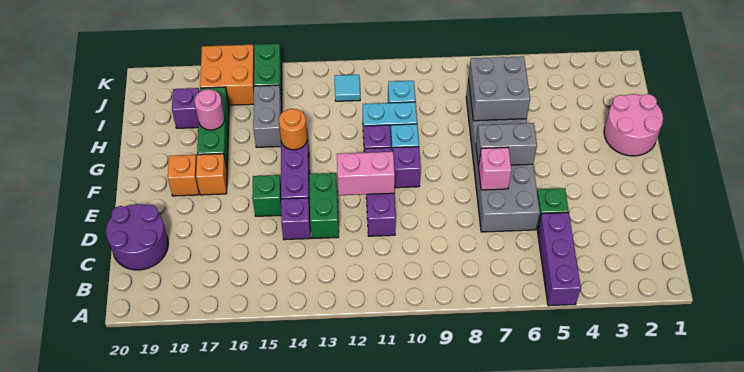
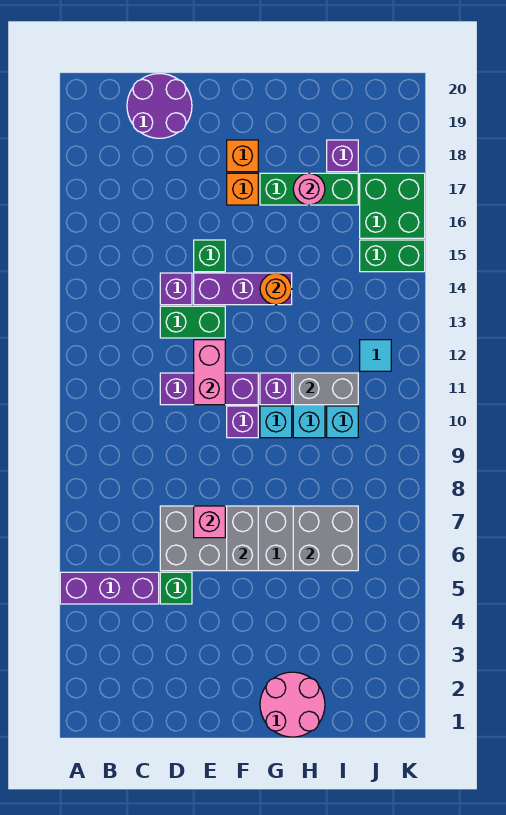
grey 1x2 brick [253,85,282,147] -> grey 1x2 brick moved to [293,373,358,405]
orange 2x2 brick [200,45,254,105] -> green 2x2 brick [360,173,425,238]

